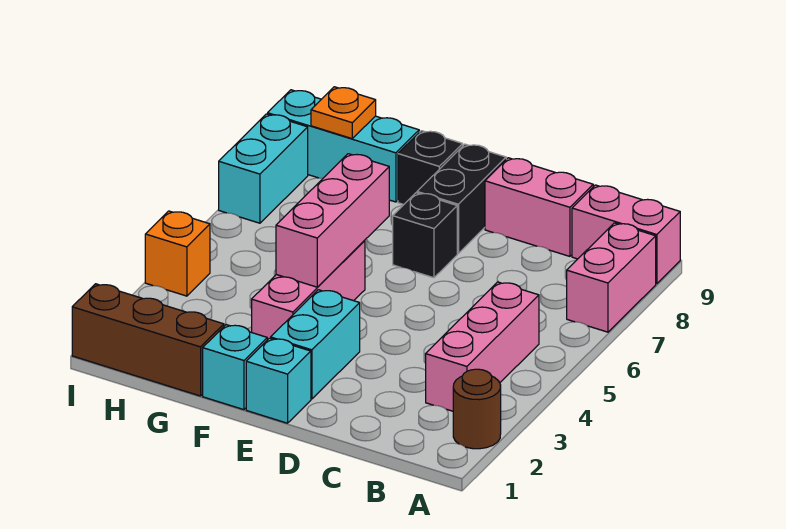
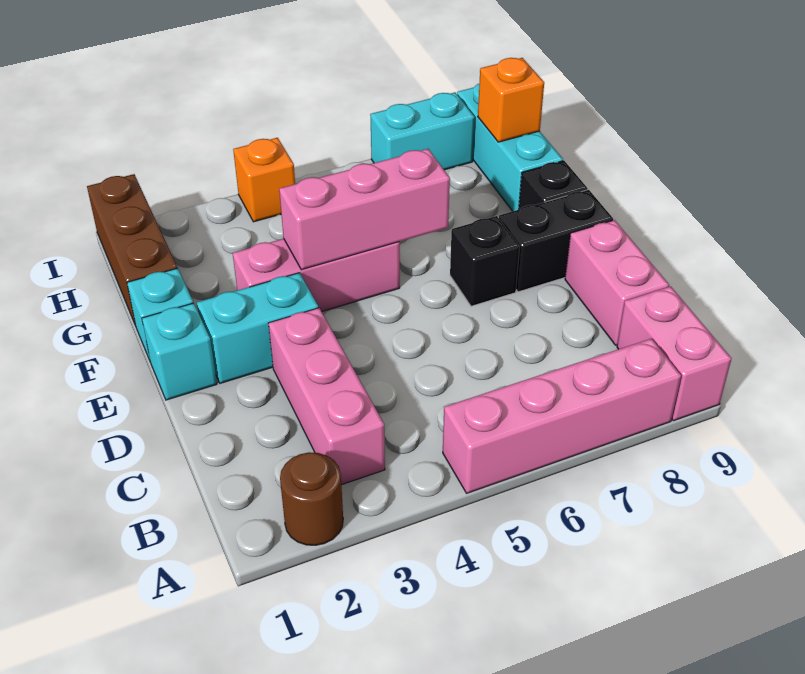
pink 1x2 brick [567,223,656,332] -> pink 1x4 brick [443,338,681,493]
pink 1x3 brick [426,282,539,411] -> pink 1x3 brick turned to [269,308,385,485]
orange 1x1 plate [311,87,376,139] -> orange 1x1 brick [478,58,544,142]

